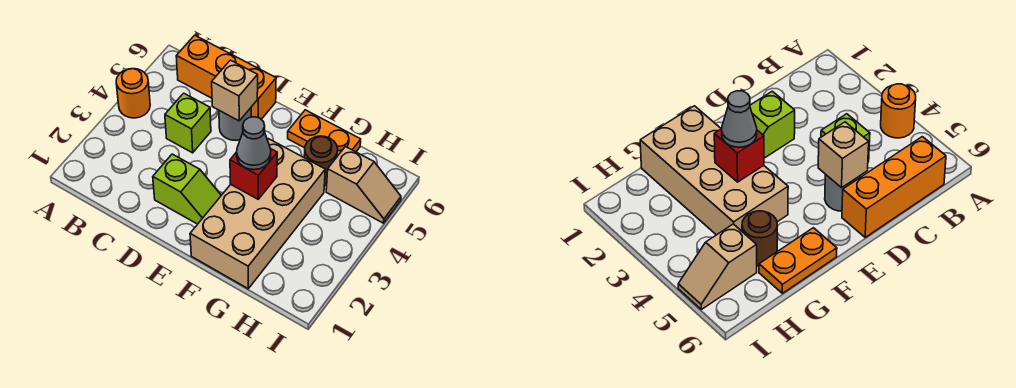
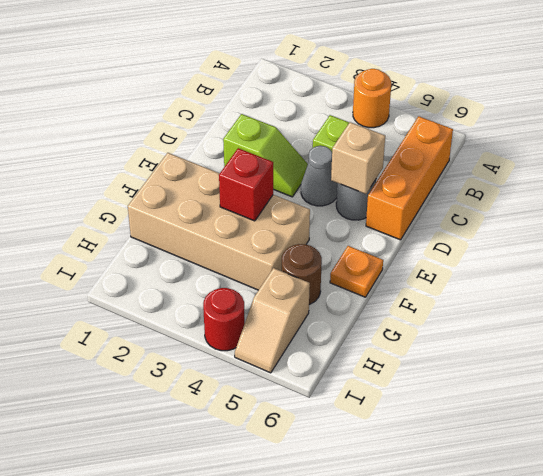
lime 1x2 slope [153,154,221,224] -> lime 1x2 slope turned to [223,114,308,197]
grey 1x1 cone [237,117,271,170] -> grey 1x1 cone moved to [301,146,337,206]
orange 1x2 plate [288,110,361,156] -> orange 1x1 plate [330,246,383,297]
none -> red 1x1 round brick [203,288,245,351]

